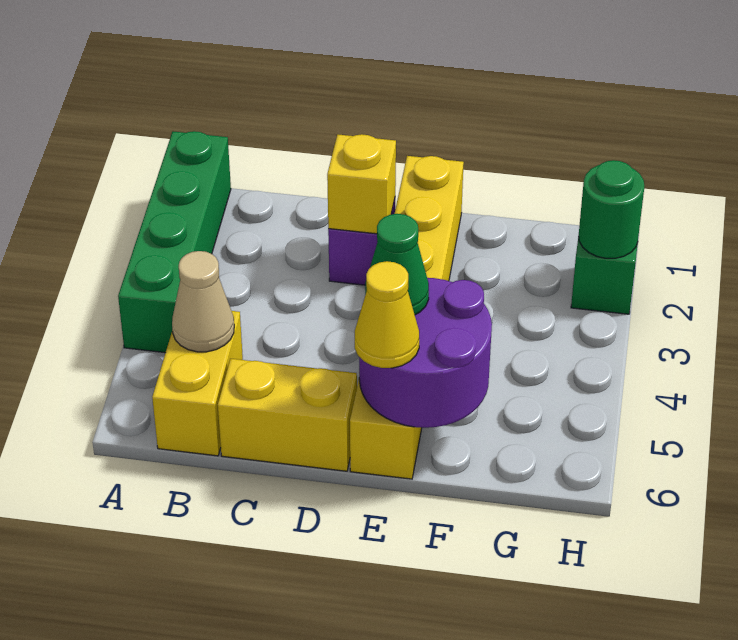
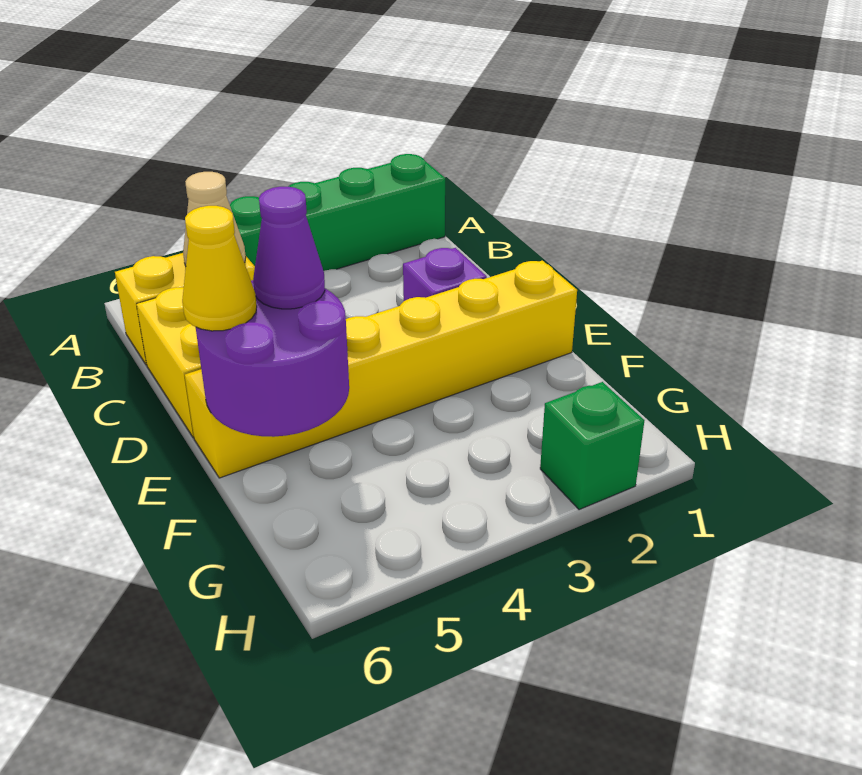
yellow 1x1 brick [327,134,396,234] -> none
green 1x1 cone [365,214,429,315] -> purple 1x1 cone [253,187,325,309]
green 1x1 round brick [579,160,644,258] -> none

